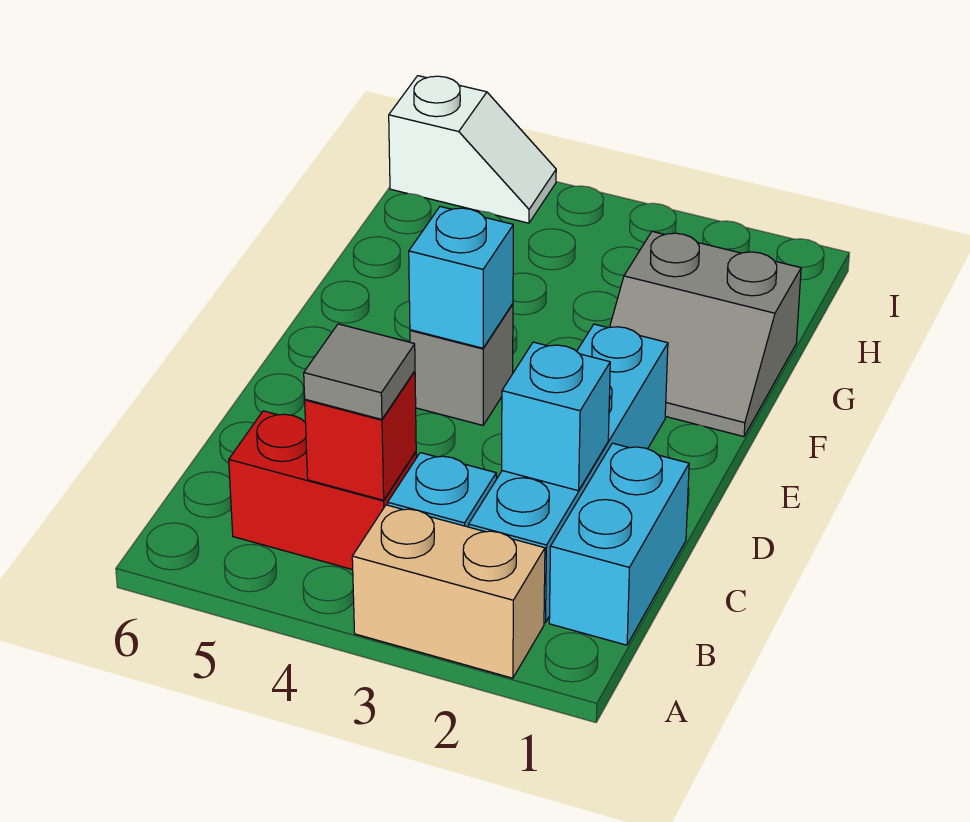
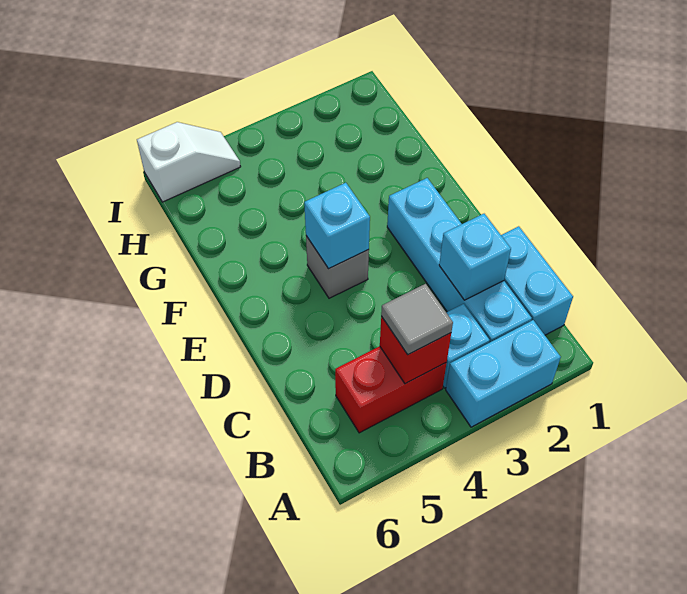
tan 1x2 brick [352,505,545,678] -> cyan 1x2 brick [446,320,561,427]
grey 2x2 slope [610,231,801,437] -> none

